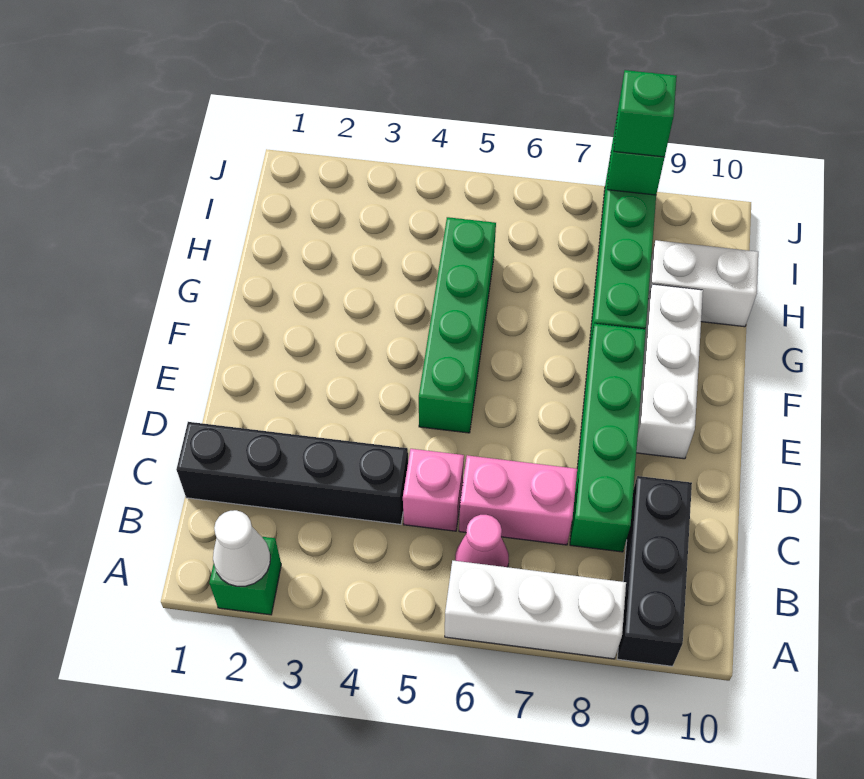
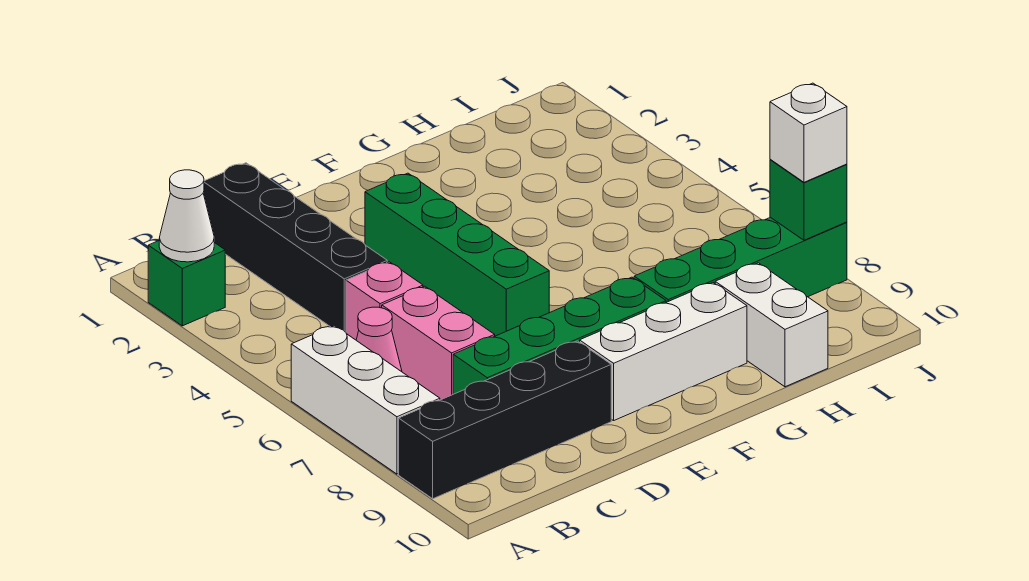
black 1x3 brick [617,476,692,666] -> black 1x4 brick [399,341,611,499]
green 1x4 brick [419,217,496,433] -> green 1x4 brick turned to [365,173,549,336]
green 1x1 brick [614,70,677,157] -> white 1x1 brick [770,83,847,182]

